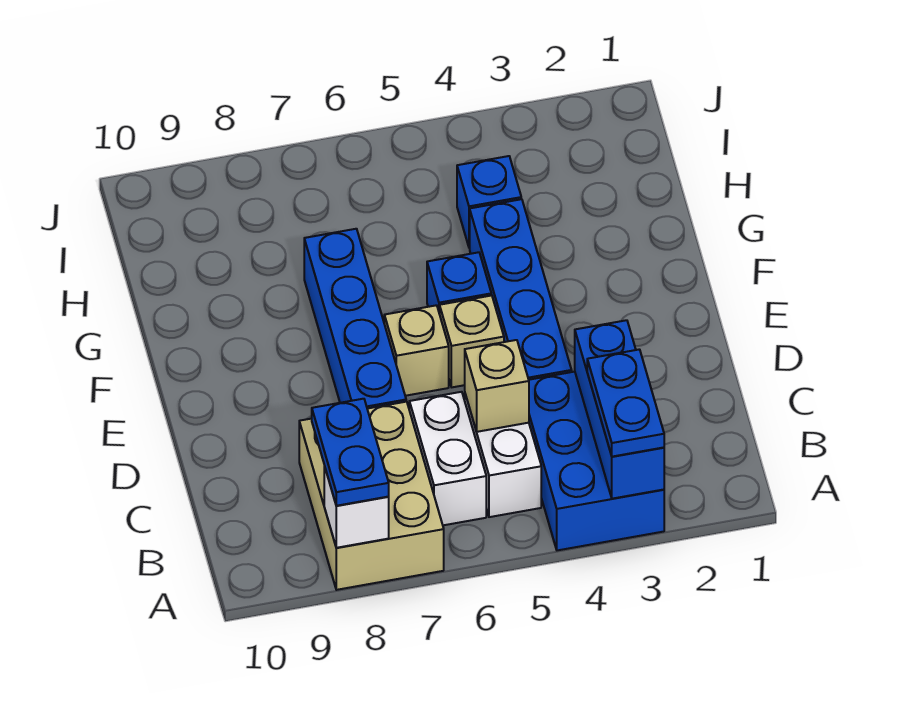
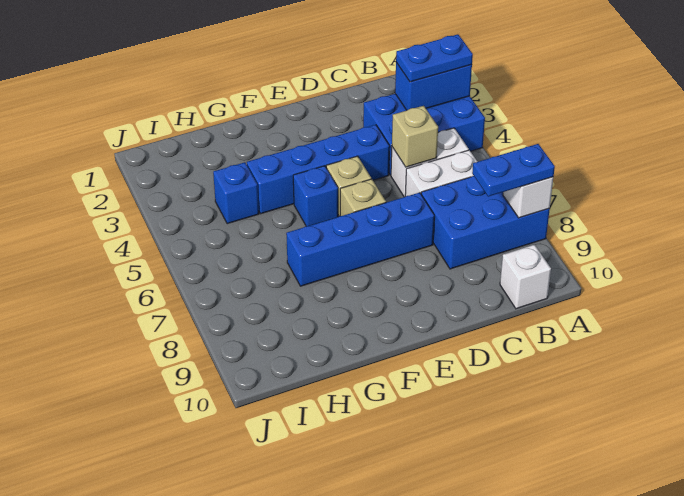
blue 1x3 brick [575,320,664,499] -> blue 1x2 brick [395,63,472,110]
tan 2x3 brick [299,402,444,590] -> blue 2x3 brick [421,176,550,269]
none -> white 1x1 brick [500,245,551,309]

